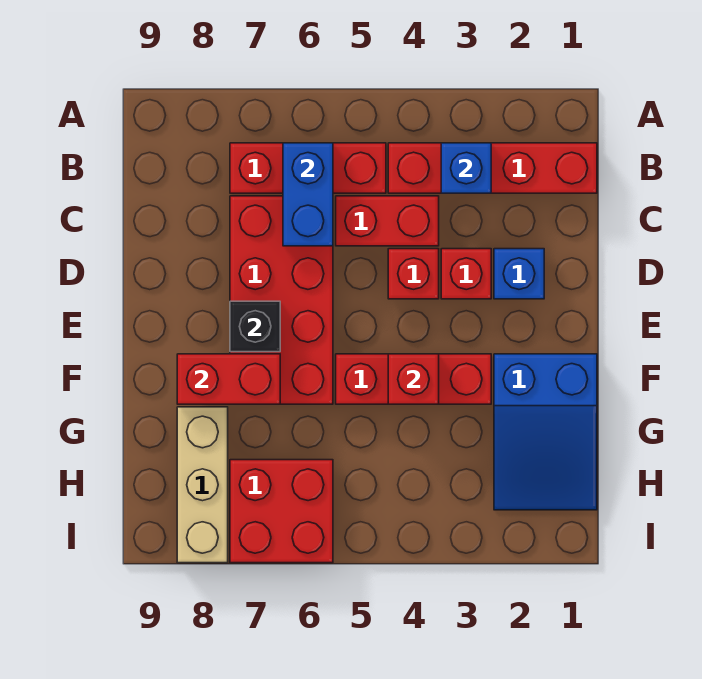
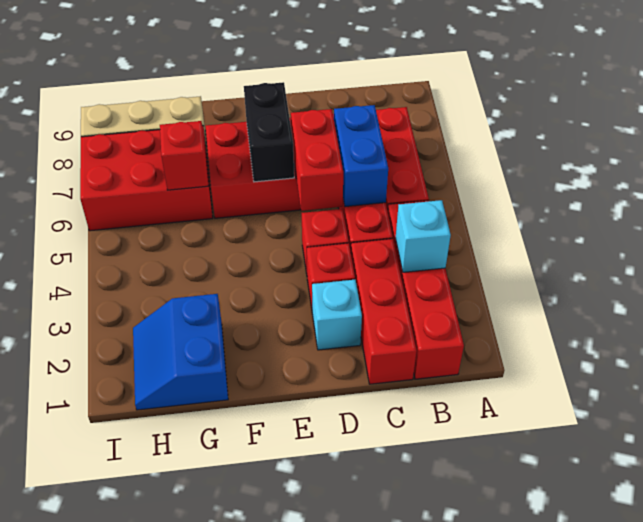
blue 1x1 brick [441,143,491,193] -> cyan 1x1 brick [395,200,451,272]
blue 1x2 brick [283,143,333,246] -> blue 1x2 brick turned to [334,105,388,207]
blue 1x1 brick [494,249,544,299] -> cyan 1x1 brick [312,280,362,350]
black 1x1 brick [230,301,280,352] -> black 1x2 brick [244,82,294,182]
blue 2x3 slope [494,354,597,510] -> blue 2x2 slope [133,294,228,410]
red 1x3 brick [336,354,491,404] -> red 1x3 brick moved to [351,239,417,384]
red 1x1 brick [388,354,439,404] -> red 1x1 brick moved to [160,121,209,190]
red 1x2 brick [177,354,280,404] -> red 1x2 brick moved to [291,109,343,211]
red 2x2 brick [230,460,333,563] -> red 2x3 brick [80,126,213,231]

